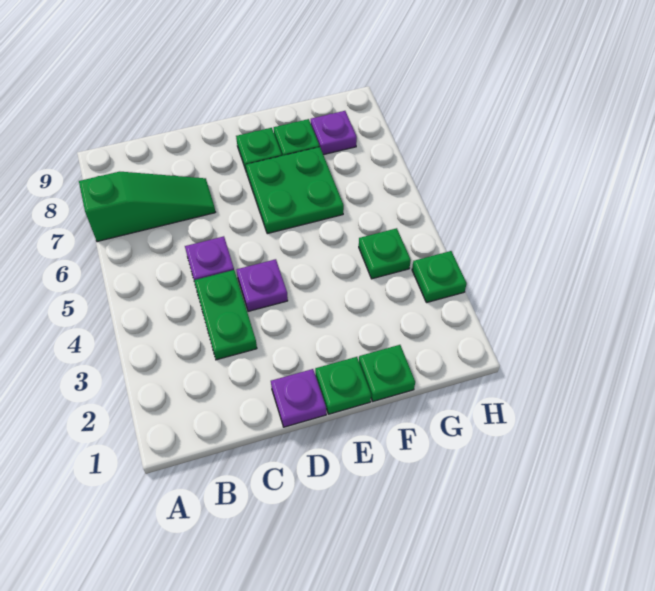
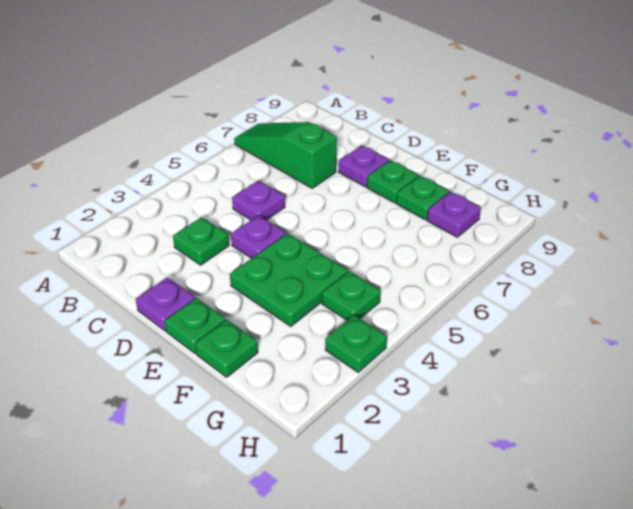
green 1x3 slope [79,172,215,242] -> green 1x3 slope turned to [234,122,337,188]
green 1x2 plate [194,270,257,360] -> green 1x1 plate [173,217,229,265]
none -> purple 1x1 plate [338,145,389,187]
green 2x2 plate [246,147,344,234] -> green 2x2 plate moved to [230,233,348,326]

